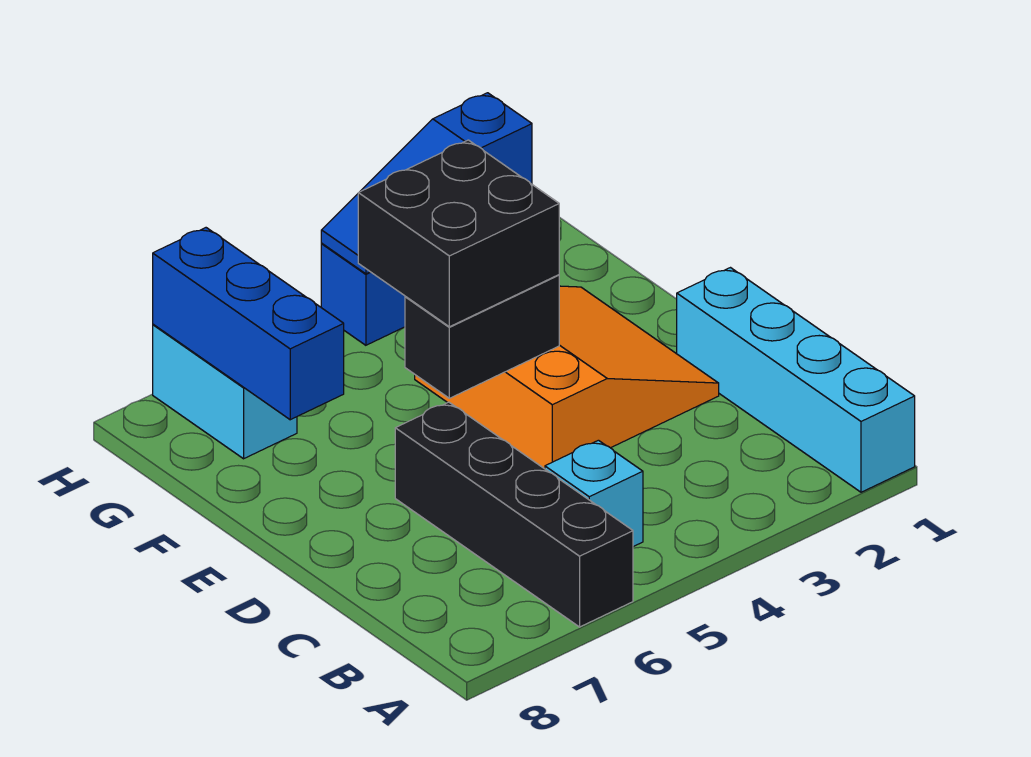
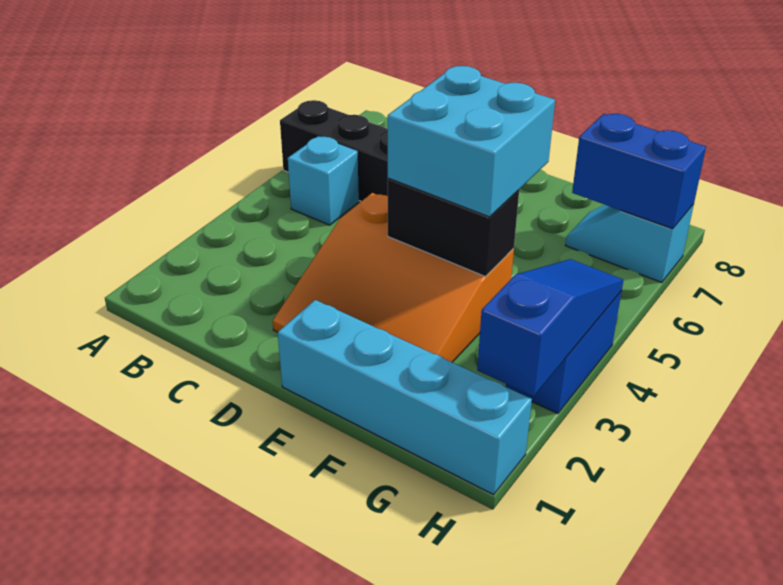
cyan 1x4 brick [677,268,915,492] -> cyan 1x4 brick moved to [278,300,532,495]
black 1x2 brick [405,275,559,398] -> black 1x2 brick turned to [388,178,519,277]
black 2x2 brick [358,140,559,327] -> cyan 2x2 brick [388,66,555,217]
blue 1x3 brick [153,228,344,420] -> blue 1x2 brick [572,114,706,229]
cyan 1x2 brick [153,324,297,459] -> cyan 1x2 slope [565,204,694,283]

